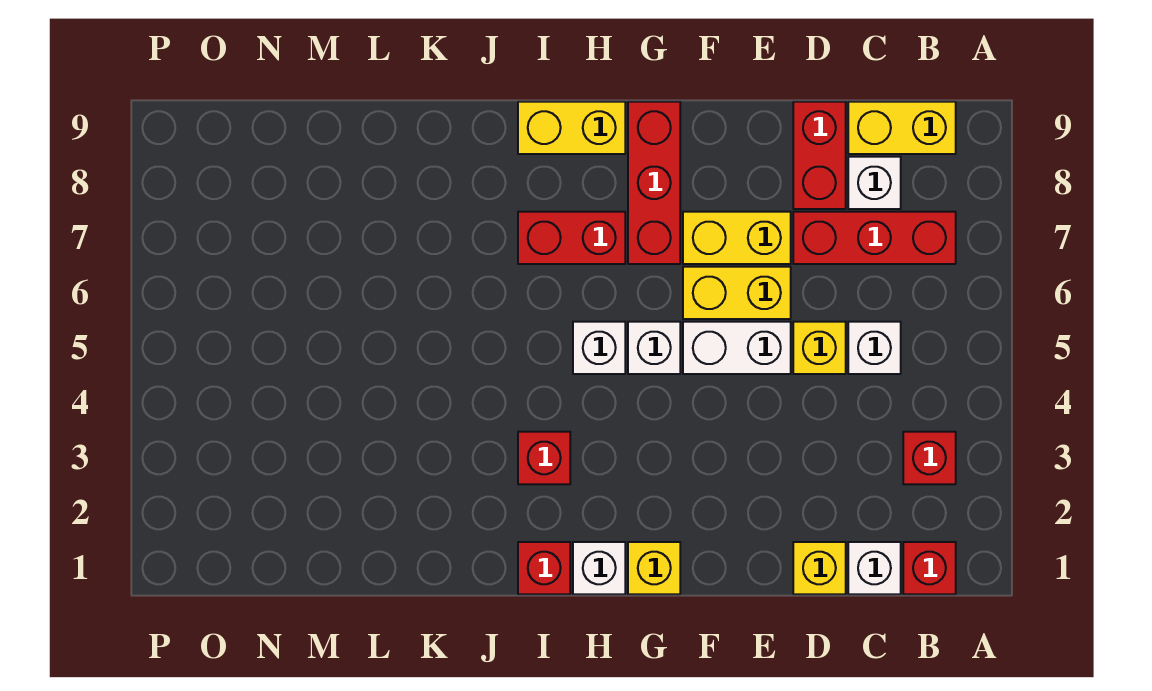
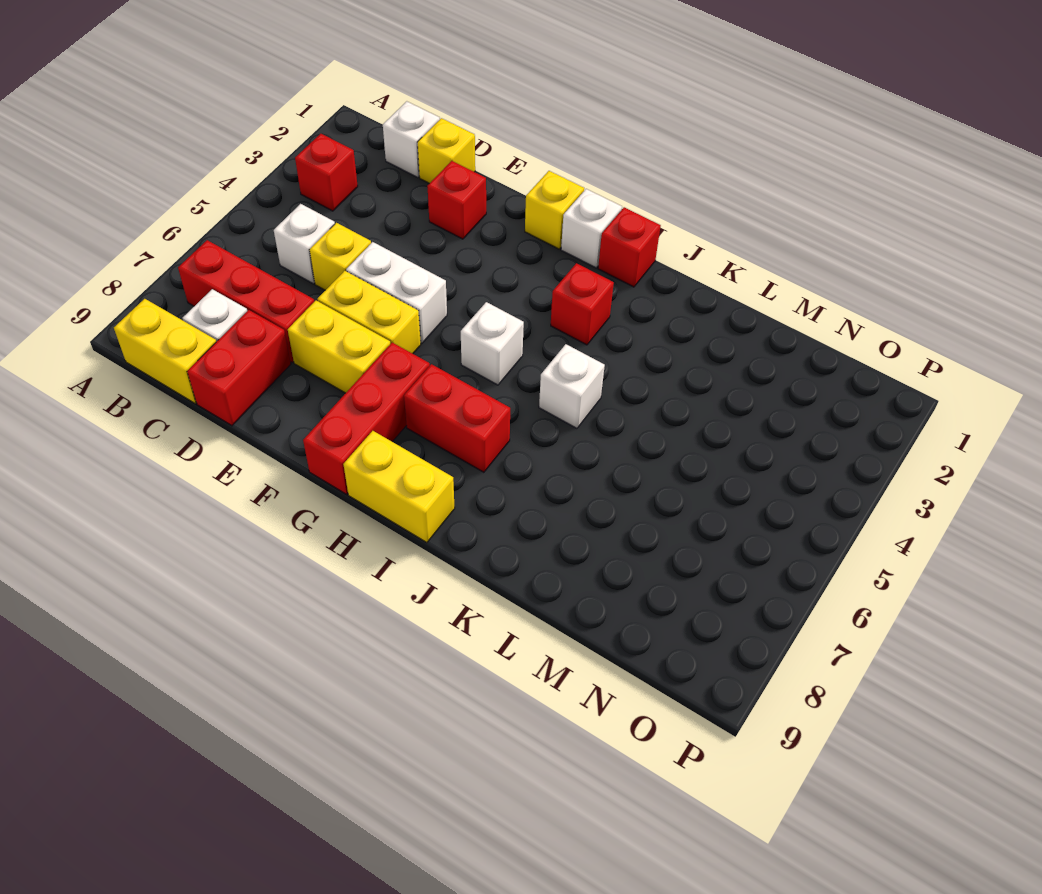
red 1x1 brick [903,542,956,594] -> red 1x1 brick moved to [427,161,486,239]
white 1x1 brick [628,322,680,374] -> white 1x1 brick moved to [539,344,605,428]

